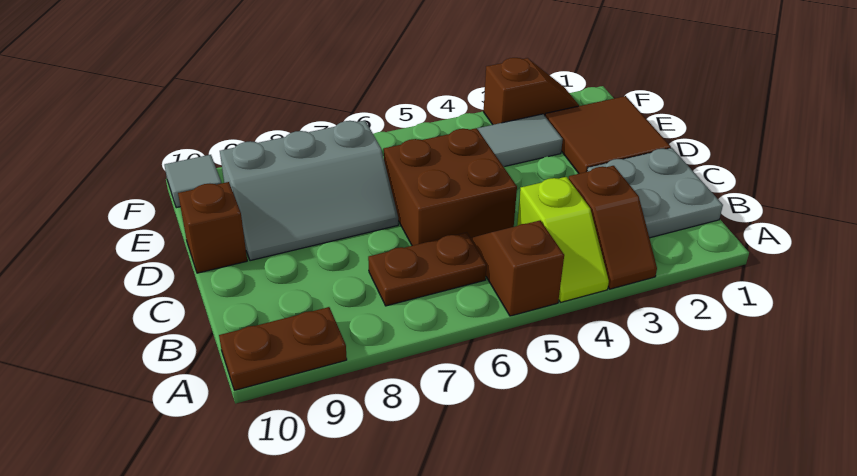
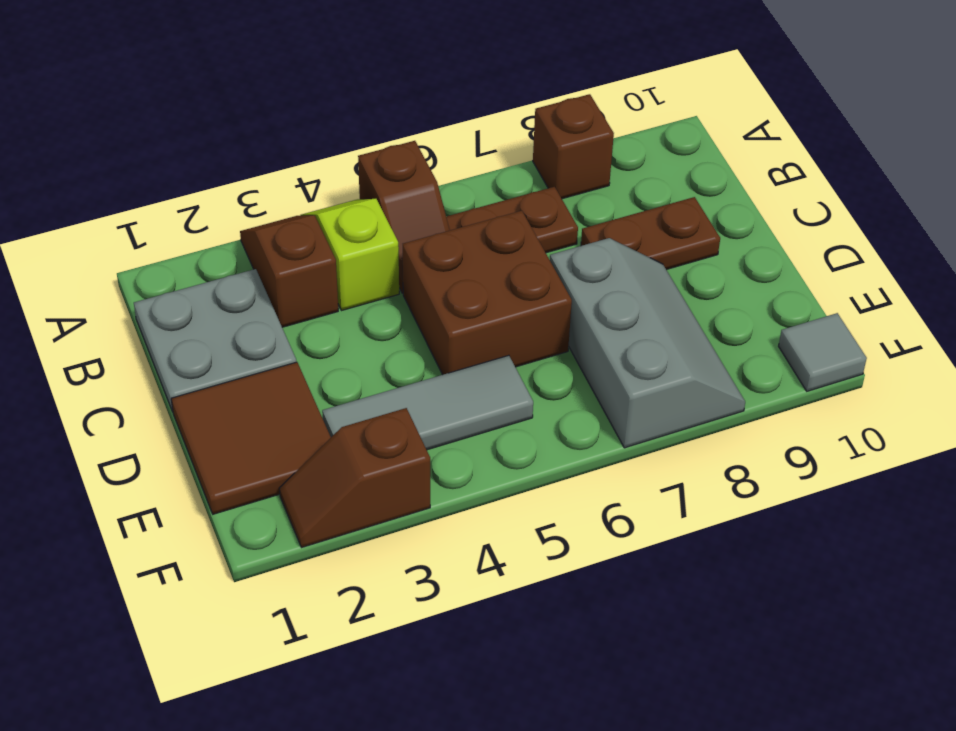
brown 1x2 plate [219,307,347,390] -> brown 1x2 plate moved to [581,197,720,270]
grey 2x3 slope [220,121,398,261] -> grey 2x3 slope turned to [550,238,745,448]
brown 1x1 brick [178,182,247,273] -> brown 1x1 brick moved to [533,94,614,199]

